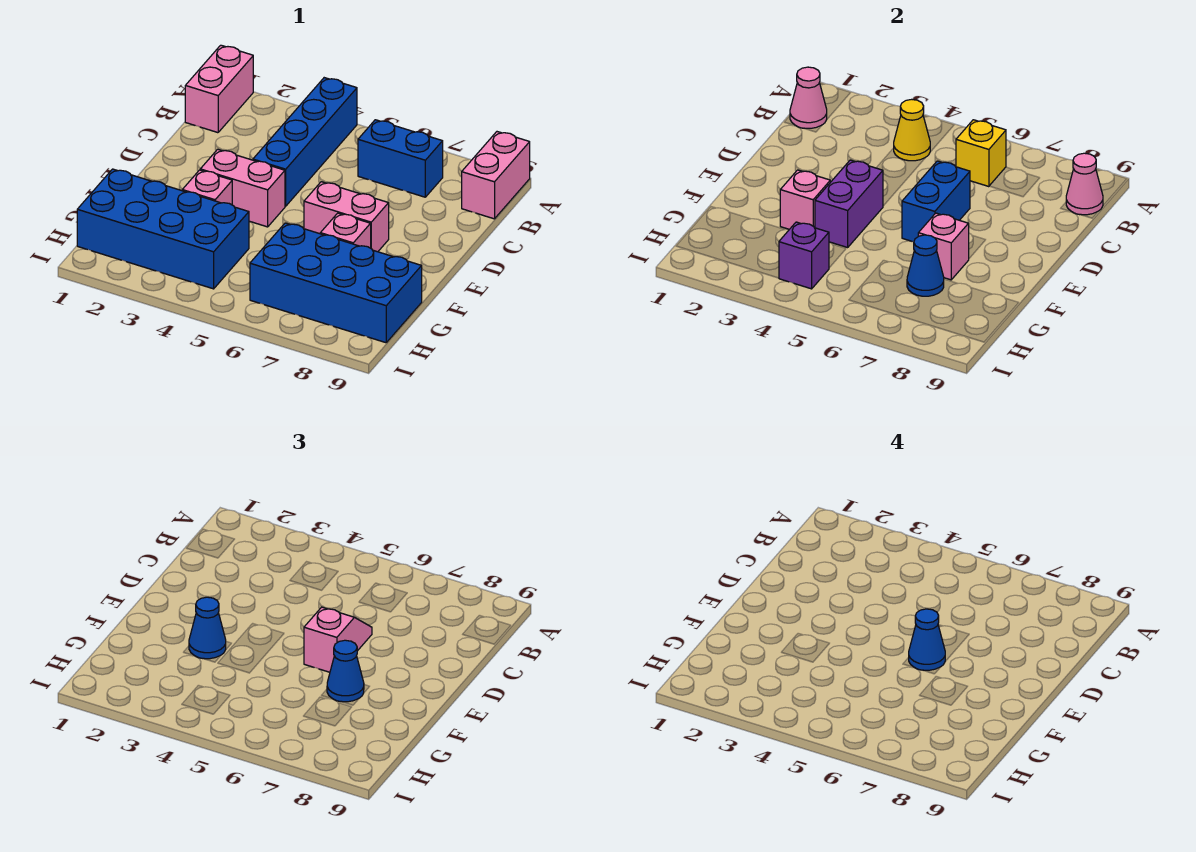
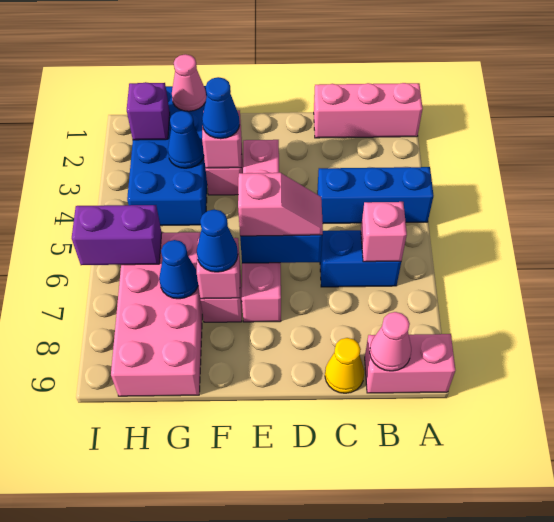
pink 1x2 brick [185,45,253,133] -> pink 1x3 brick [314,83,423,138]
blue 1x4 brick [253,78,357,206] -> blue 1x3 brick [317,167,434,224]
pink 1x1 cone [790,67,827,128] -> pink 1x1 cone moved to [172,54,206,111]
yellow 1x1 cone [894,99,930,161] -> yellow 1x1 cone moved to [325,338,364,393]
blue 1x2 brick [358,120,443,197] -> blue 1x2 brick turned to [320,230,401,287]
yellow 1x1 brick [956,120,1006,187] -> pink 1x1 brick [361,202,407,262]
purple 1x2 brick [815,160,883,247] -> purple 1x2 brick moved to [72,205,162,265]
blue 1x1 cone [909,609,945,670] -> blue 1x1 cone moved to [168,111,204,168]
blue 2x4 brick [250,223,422,343] -> pink 2x4 brick [111,232,202,396]
purple 1x1 brick [779,222,829,289] -> purple 1x1 brick moved to [127,82,170,140]

